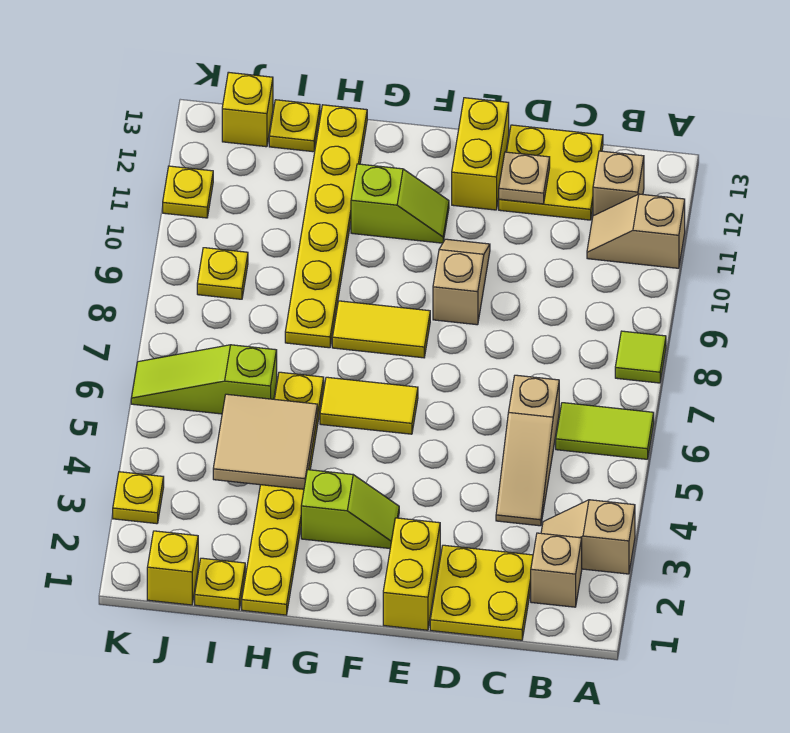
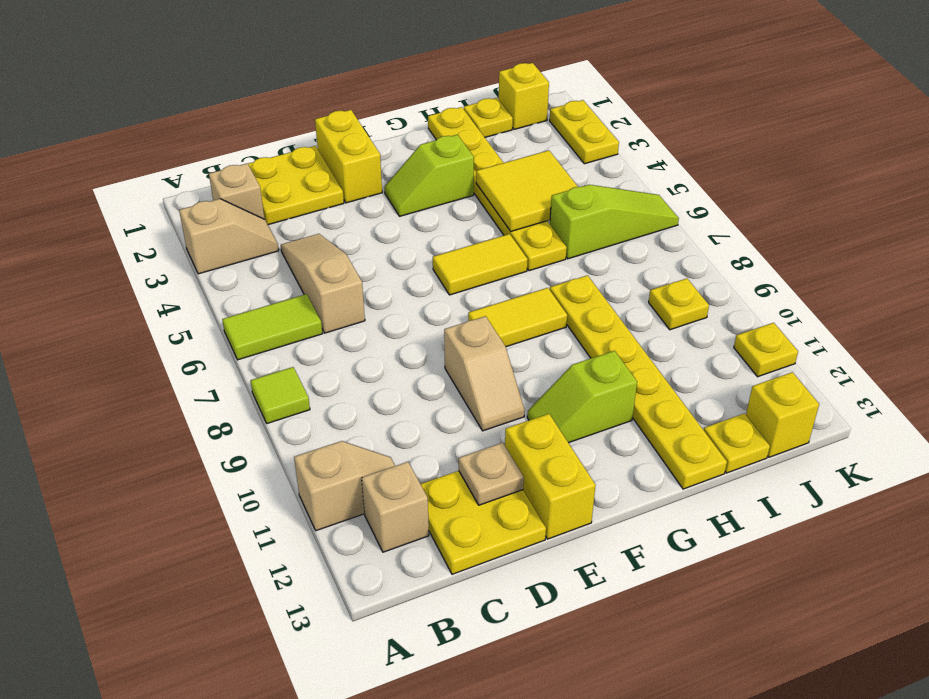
tan 2x2 tile [213,394,317,489] -> yellow 2x2 tile [476,150,578,231]
yellow 1x1 plate [113,472,164,524] -> yellow 1x2 plate [550,100,619,164]

